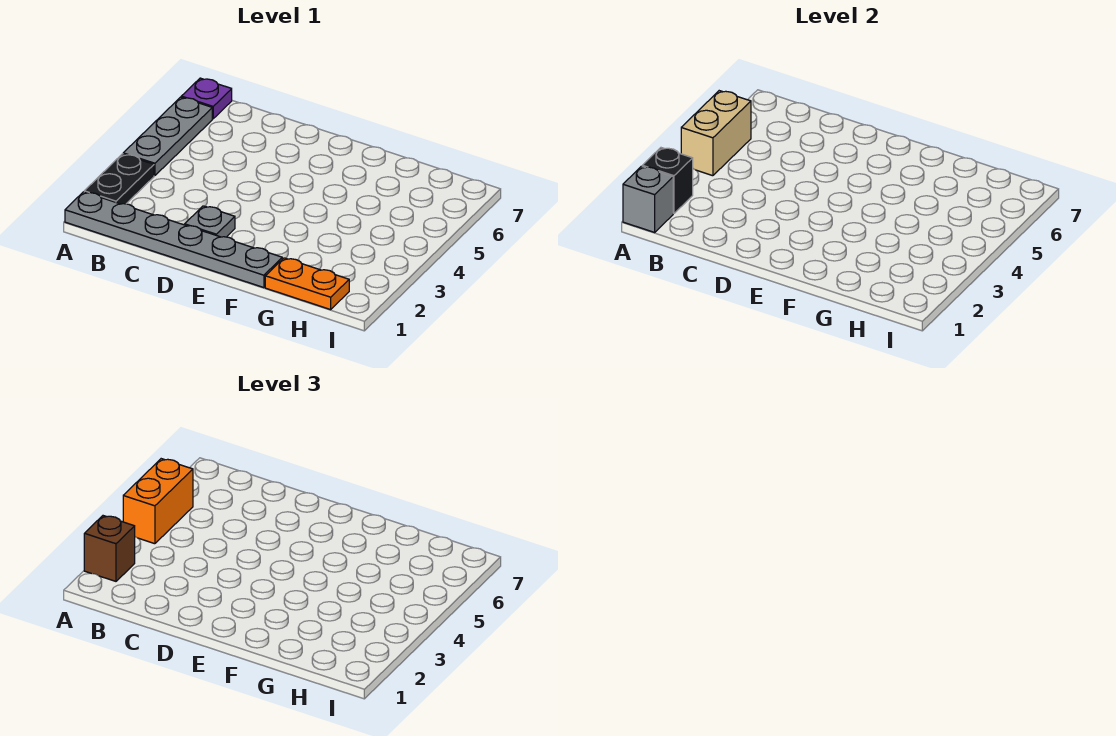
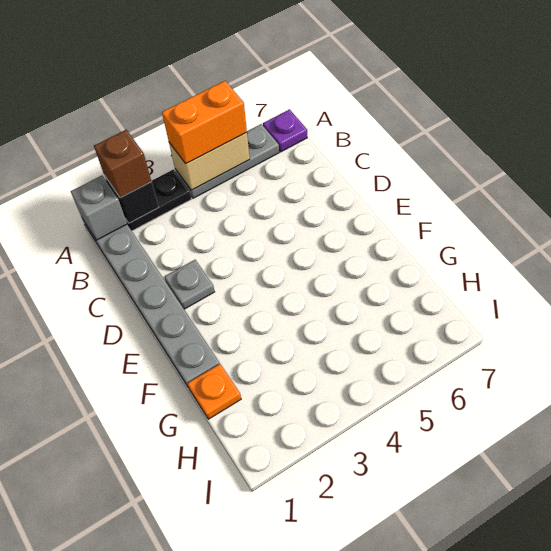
orange 1x2 plate [265,258,349,310] -> orange 1x1 plate [187,364,241,419]

